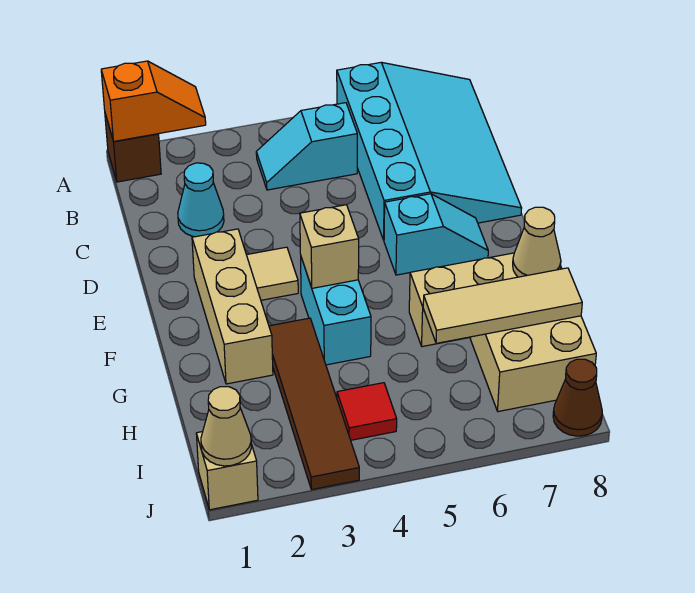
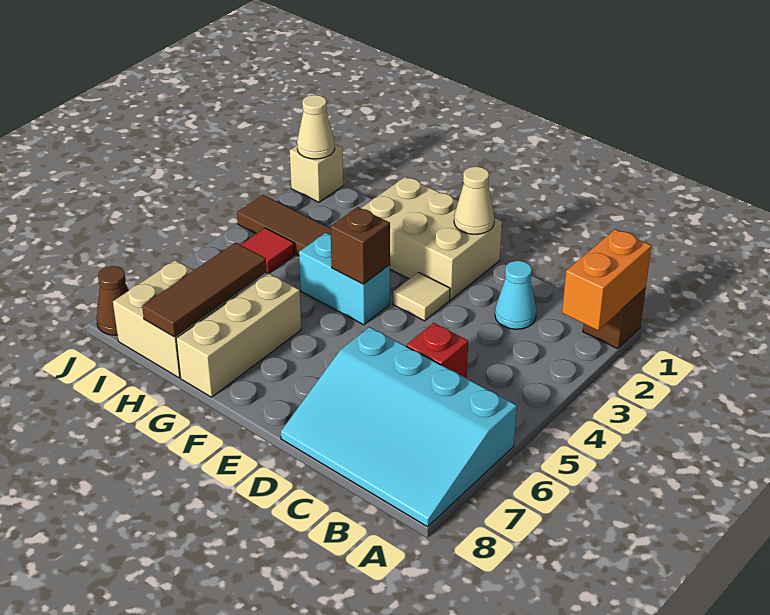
orange 1x2 slope [101,61,206,142] -> orange 1x2 brick [562,229,652,330]
cyan 1x2 slope [256,103,357,190] -> none
none -> red 1x1 brick [407,323,468,378]
tan 1x3 brick [192,229,273,384] -> tan 2x3 brick [361,177,502,300]
cyan 1x2 slope [384,194,488,275] -> none
tan 1x1 brick [300,205,359,288] -> brown 1x1 brick [330,207,390,284]
tan 1x1 cone [513,207,561,277] -> tan 1x1 cone moved to [454,167,494,234]
tan 1x3 tile [423,268,582,343] -> brown 1x3 tile [142,242,267,337]

